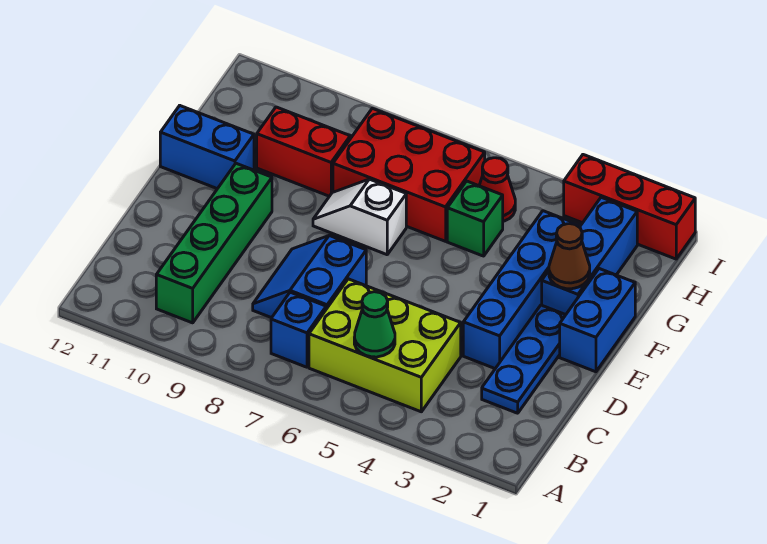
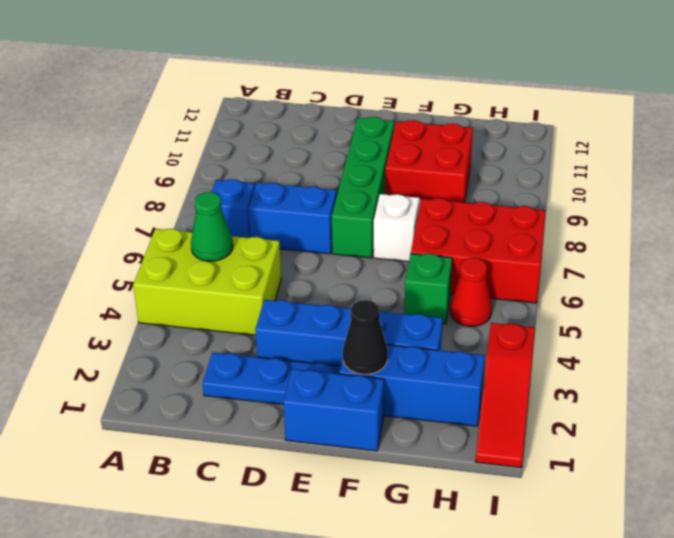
lime 2x3 brick [309,279,461,412] -> lime 2x3 brick turned to [133,229,281,335]
green 1x4 brick [156,163,272,323] -> green 1x4 brick turned to [332,117,394,258]
brown 1x1 cone [549,224,590,289] -> black 1x1 cone [343,300,388,374]
blue 1x2 brick [160,106,254,189] -> none
red 2x3 brick [333,108,485,241] -> red 2x3 brick turned to [411,198,546,303]
red 1x2 brick [257,107,350,196] -> red 2x2 brick [385,120,473,203]
red 1x3 brick [564,155,695,259] -> red 1x3 slope [476,323,535,467]

